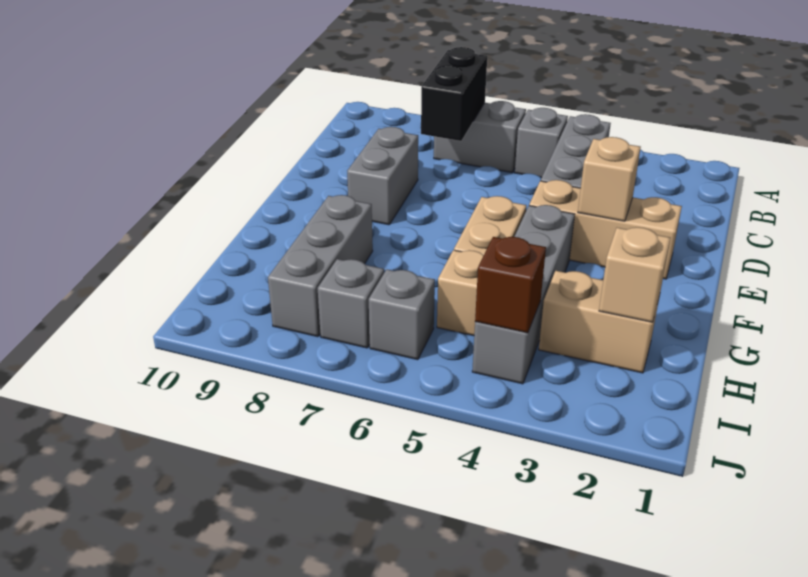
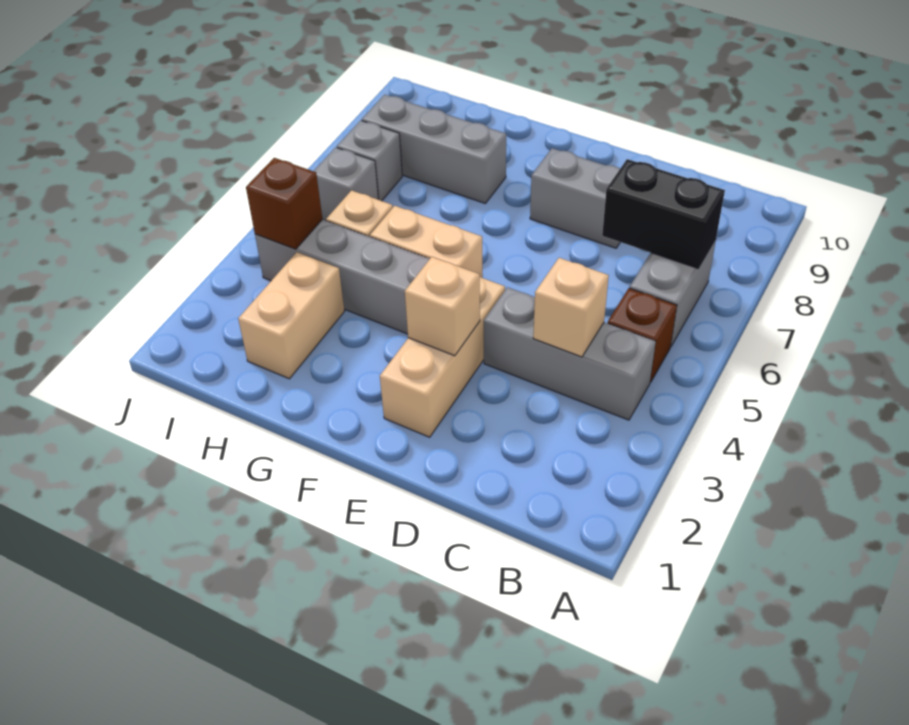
grey 1x1 brick [515,108,568,178] -> brown 1x1 brick [607,288,677,383]
tan 1x1 brick [599,227,670,322] -> tan 1x1 brick moved to [533,258,609,357]

